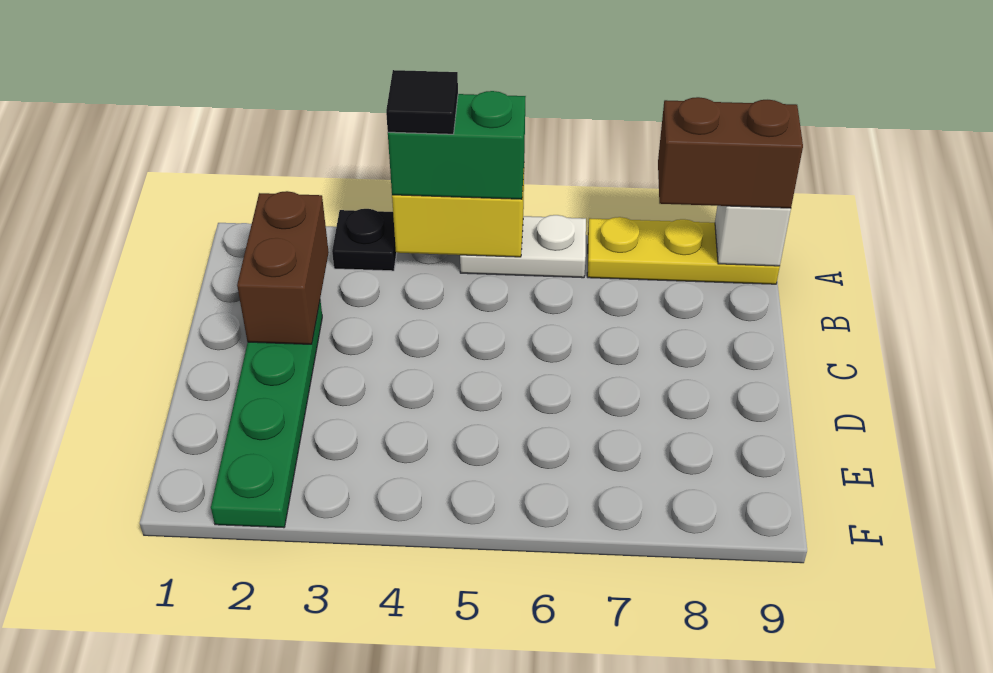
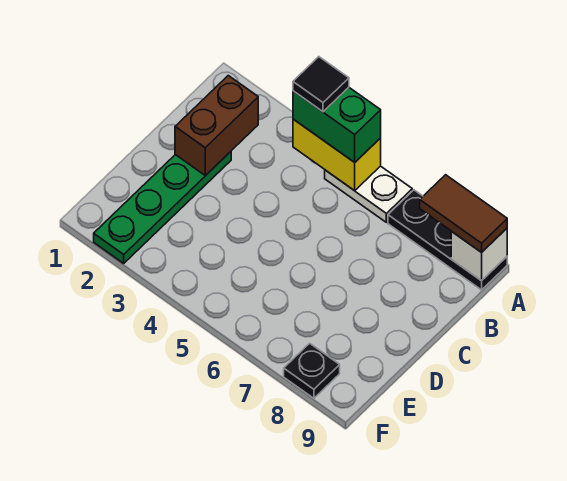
black 1x1 plate [332,209,397,271] -> black 1x1 plate moved to [284,343,340,398]
yellow 1x3 plate [587,217,780,284] -> black 1x3 plate [388,190,507,290]
brown 1x2 brick [658,97,803,208] -> brown 1x2 tile [420,175,507,252]

